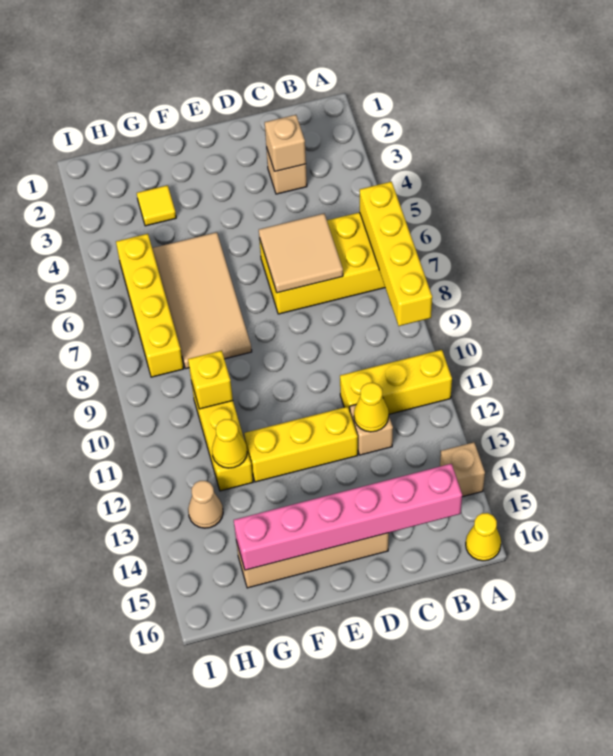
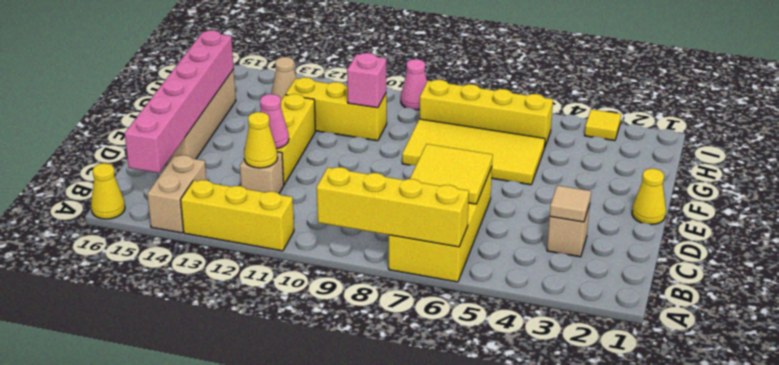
yellow 1x3 brick [340,350,452,414] -> yellow 1x3 brick turned to [181,180,294,251]
tan 1x1 brick [440,442,485,497] -> tan 1x2 brick [147,155,206,233]
tan 1x1 brick [265,115,306,171] -> tan 1x1 tile [550,185,591,222]
tan 2x2 tile [259,214,343,293] -> yellow 2x2 tile [410,144,493,204]
none -> pink 1x1 cone [260,94,289,149]
tan 2x4 tile [152,232,252,369] -> yellow 2x4 tile [402,119,545,185]
yellow 1x1 tile [137,185,176,226] -> yellow 1x1 tile moved to [585,109,621,141]
yellow 1x1 brick [188,351,233,409] -> pink 1x1 brick [347,53,386,108]
yellow 1x1 cone [212,419,247,468] -> yellow 1x1 cone moved to [632,169,666,224]
none -> pink 1x1 cone [401,59,427,110]

